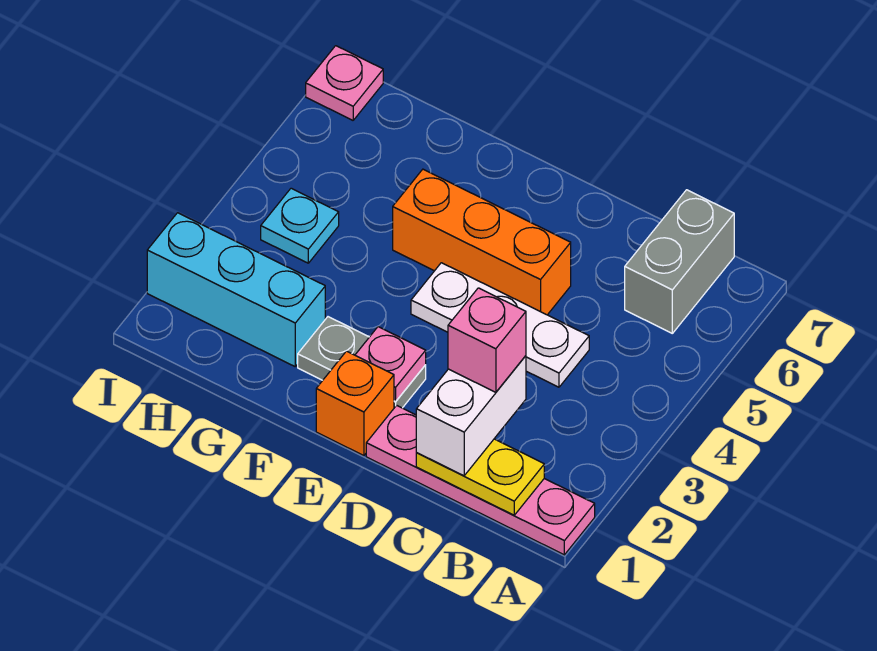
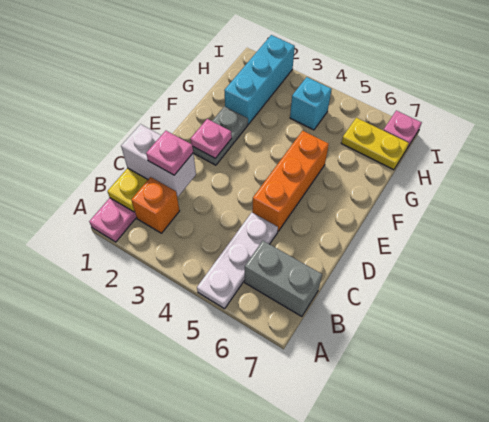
pink 1x1 brick [448,288,526,392] -> pink 1x1 plate [146,131,193,175]
white 1x3 plate [411,263,589,387] -> white 1x3 plate moved to [197,213,278,309]
orange 1x1 brick [316,351,394,456] -> orange 1x1 brick moved to [131,177,180,233]
cyan 1x1 plate [261,188,339,263] -> cyan 1x1 brick [290,77,332,130]
none -> yellow 1x2 plate [341,118,409,170]

